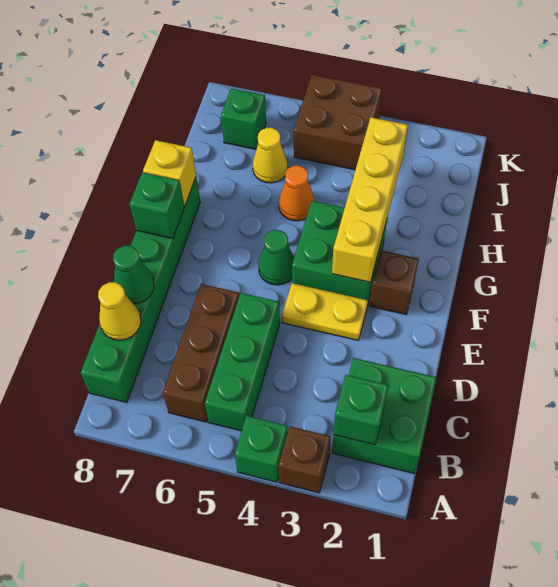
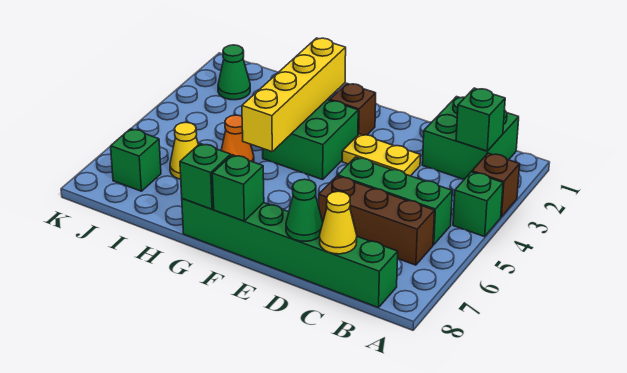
yellow 1x2 plate [282,283,368,340] -> yellow 1x2 plate turned to [342,134,420,176]
yellow 1x4 brick [332,117,408,282] -> yellow 1x4 brick turned to [242,38,346,152]
green 1x1 cone [258,230,294,285] -> green 1x1 cone moved to [218,45,250,100]
yellow 1x1 brick [143,140,196,206] -> green 1x1 brick [180,143,231,209]
brown 2x2 brick [294,75,382,170] -> none

